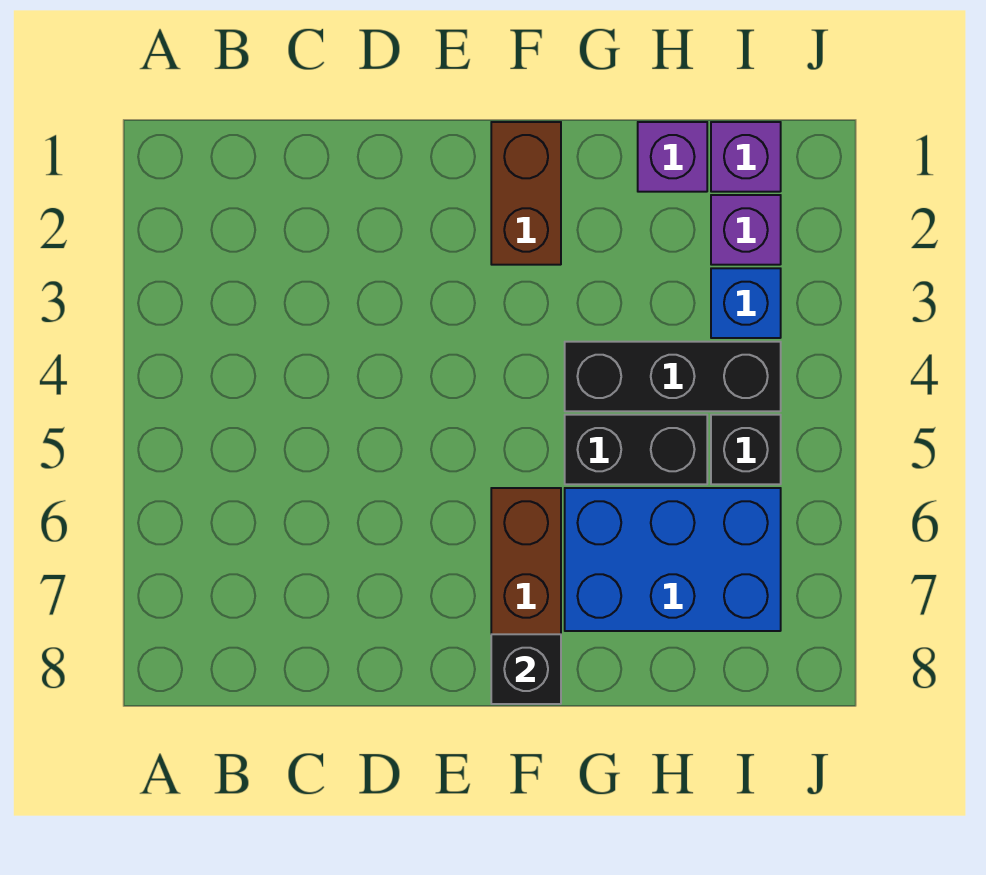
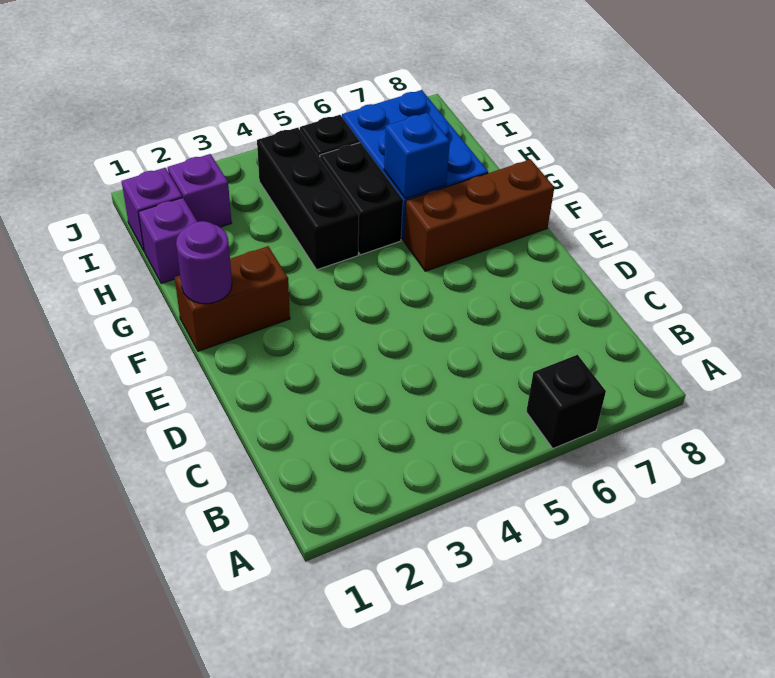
none -> purple 1x1 round brick [176,221,232,304]
black 1x1 brick [491,634,561,704] -> black 1x1 brick moved to [526,355,606,449]
blue 1x1 brick [711,268,781,338] -> blue 1x1 brick moved to [384,113,450,199]

